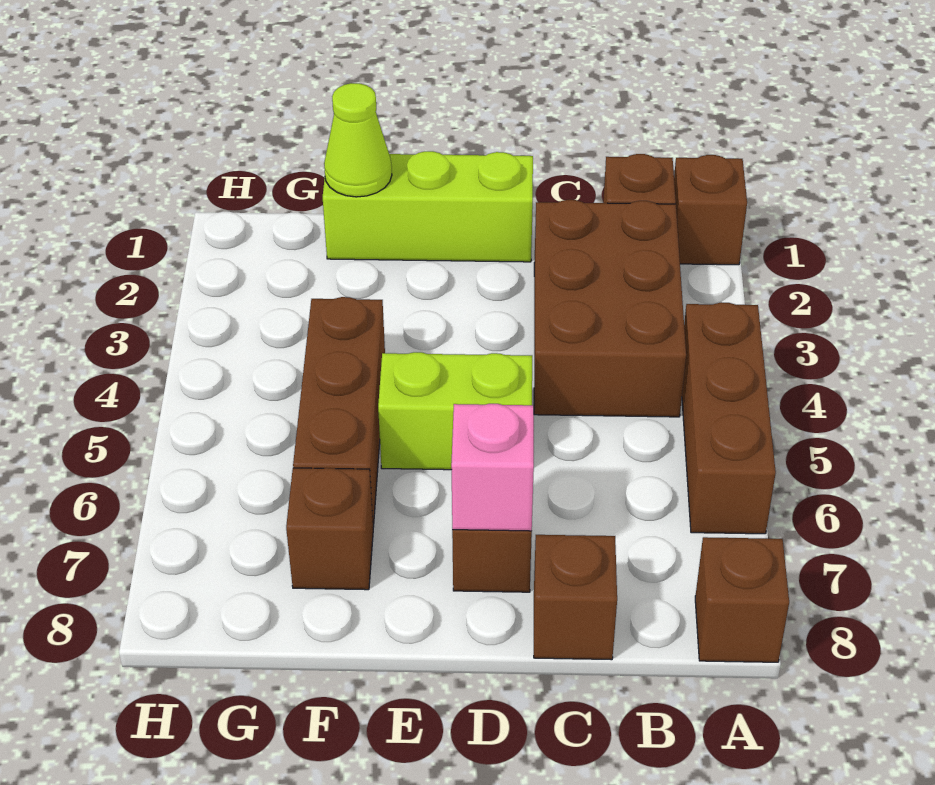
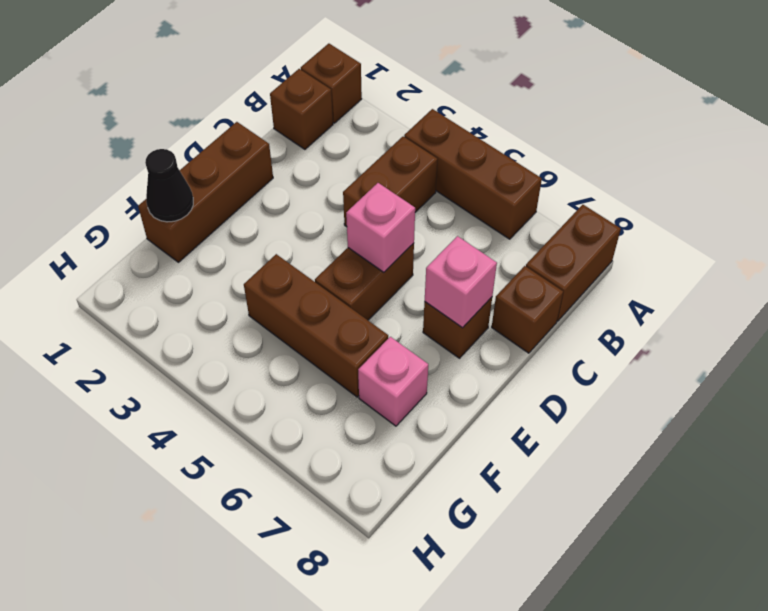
brown 1x1 brick [695,537,789,662] -> brown 1x2 brick [526,205,621,321]
brown 2x3 brick [534,200,686,417] -> brown 1x2 brick [343,137,438,227]
lime 1x3 brick [323,151,533,262] -> brown 1x3 brick [138,122,273,262]
lime 1x2 brick [378,352,532,470] -> brown 1x2 brick [315,243,414,320]
none -> pink 1x1 brick [346,183,415,272]
lime 1x1 cone [324,83,392,197] -> black 1x1 cone [145,149,193,222]
brown 1x1 brick [286,468,373,590] -> pink 1x1 brick [358,337,428,426]

